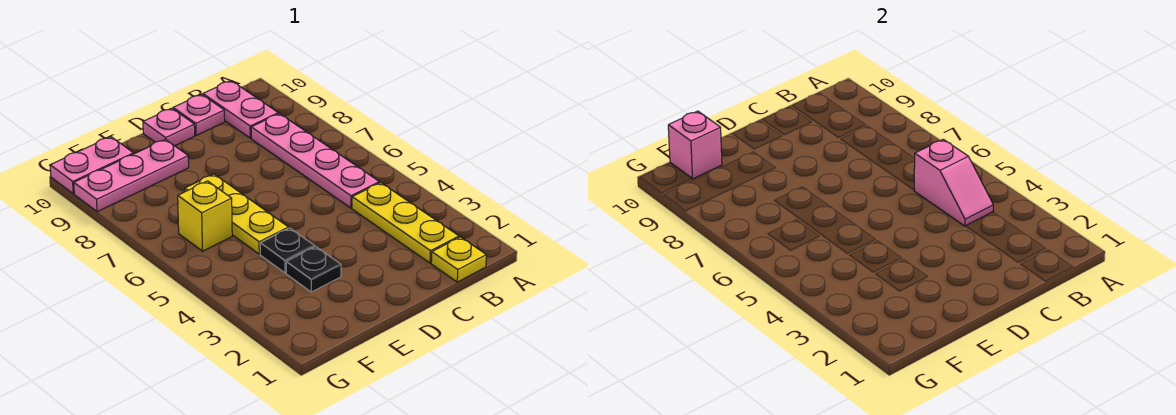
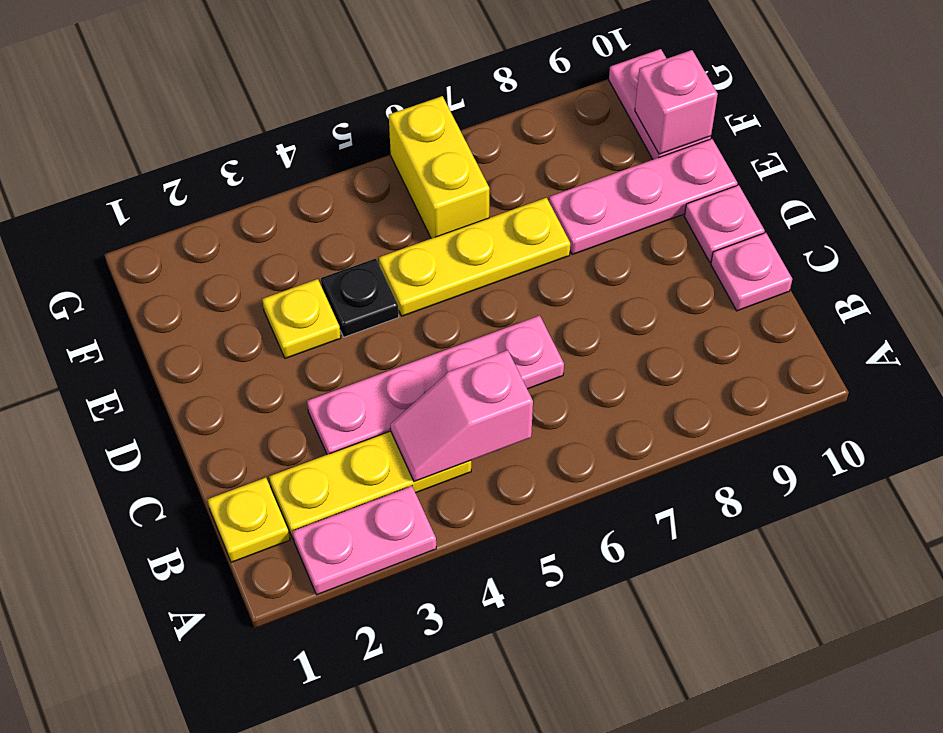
pink 1x4 plate [251,114,379,208] -> pink 1x4 plate moved to [307,315,564,455]
pink 1x2 plate [203,81,278,138] -> pink 1x2 plate moved to [292,486,436,595]
black 1x1 plate [286,247,341,292] -> yellow 1x1 plate [262,279,341,359]
pink 1x3 plate [74,139,189,212] -> pink 1x3 plate turned to [549,139,737,255]
yellow 1x1 brick [178,181,232,251] -> yellow 1x2 brick [389,96,490,238]

